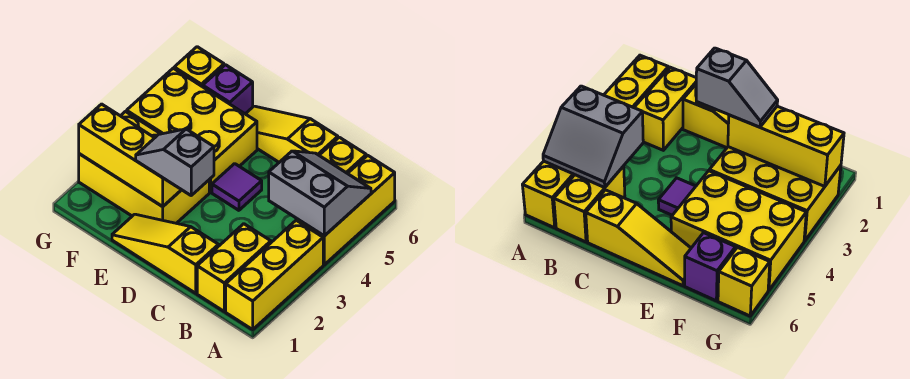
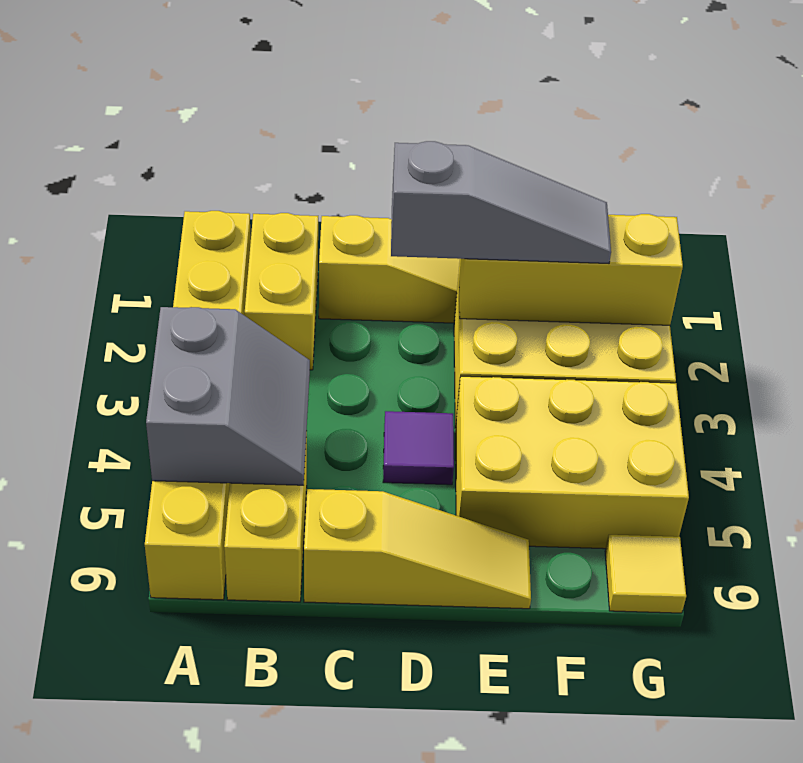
grey 2x2 slope [269,151,371,236] -> grey 2x2 slope turned to [146,307,310,485]
grey 1x2 slope [136,129,214,195] -> grey 1x3 slope [391,141,611,263]
purple 1x1 brick [203,65,253,114] -> none
yellow 1x1 brick [174,47,224,87] -> yellow 1x1 tile [605,535,686,613]

